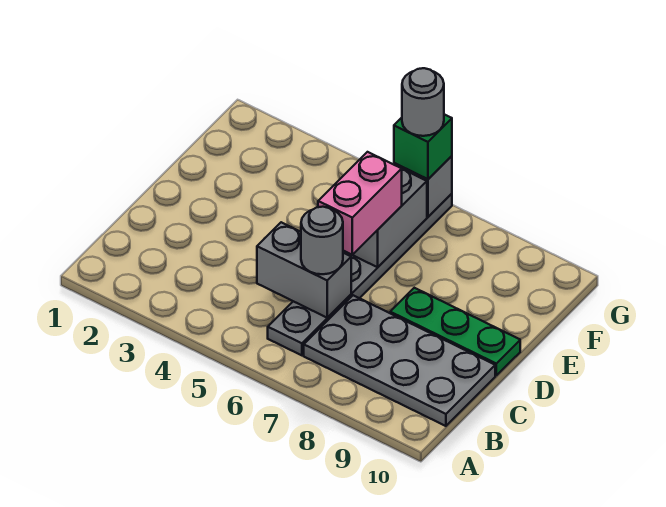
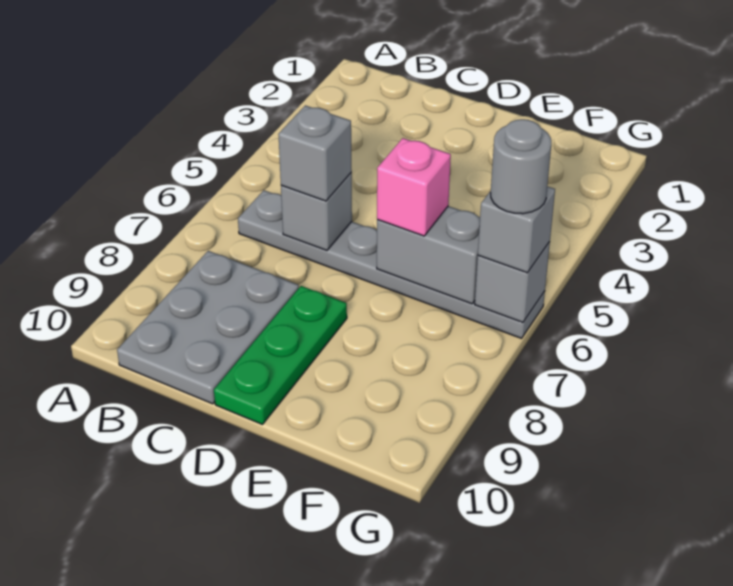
grey 2x4 plate [304,295,495,426] -> grey 2x3 plate [117,251,299,404]
grey 1x2 brick [257,222,351,318] -> grey 1x1 brick [281,173,352,250]
grey 1x1 round brick [301,207,343,274] -> grey 1x1 brick [278,105,352,201]
pink 1x2 brick [318,152,402,255] -> pink 1x1 brick [377,138,451,236]
green 1x1 brick [394,114,452,179] -> grey 1x1 brick [478,186,555,273]

